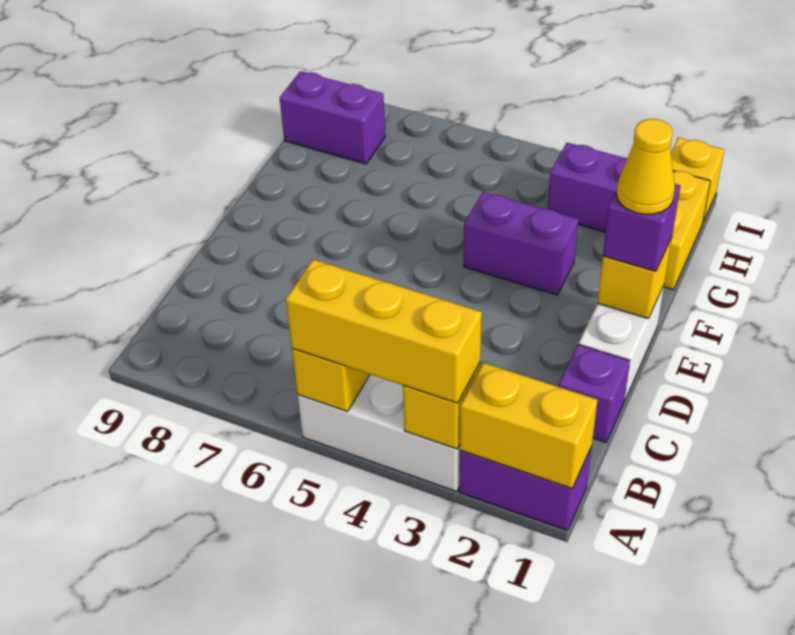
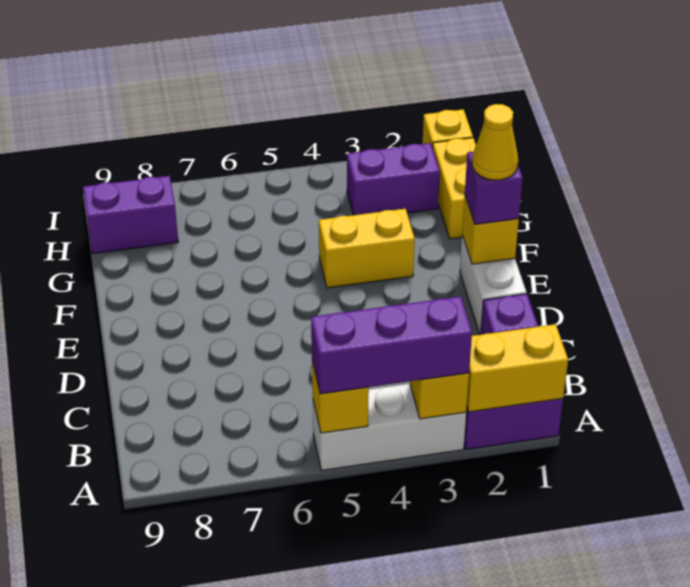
yellow 1x3 brick [286,260,482,403] -> purple 1x3 brick [311,296,472,394]
purple 1x2 brick [464,192,578,295] -> yellow 1x2 brick [319,209,415,288]

